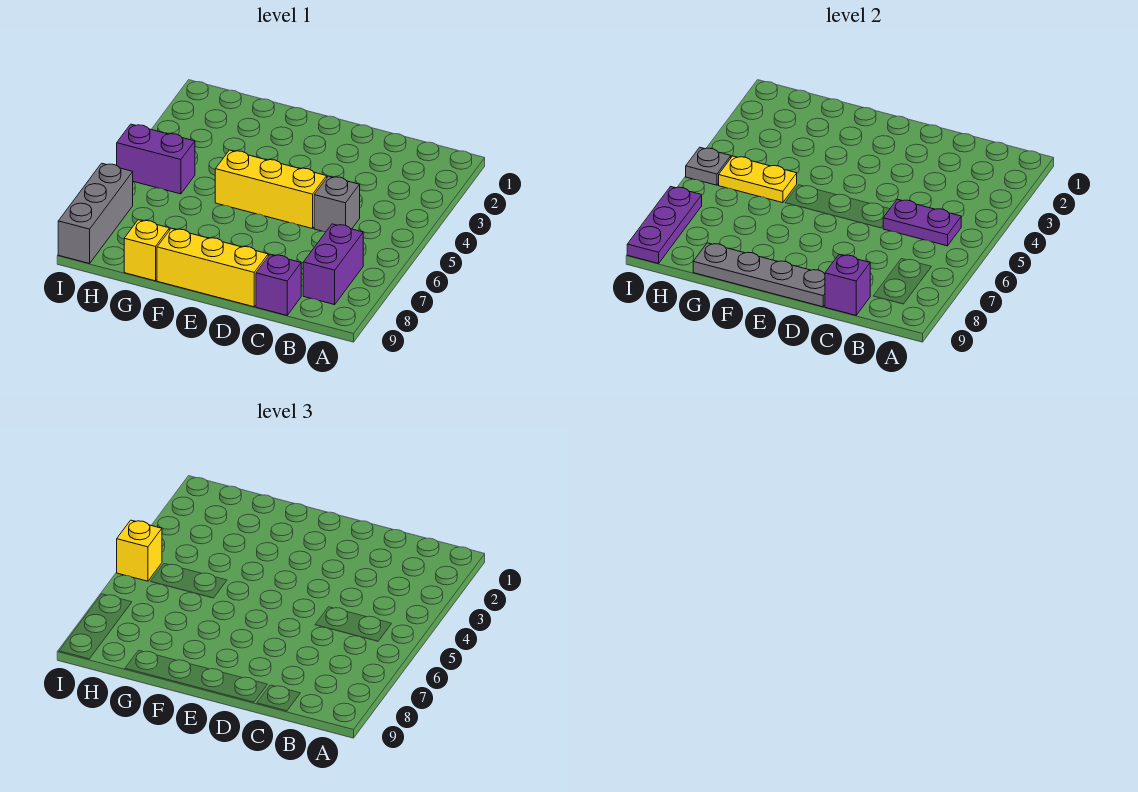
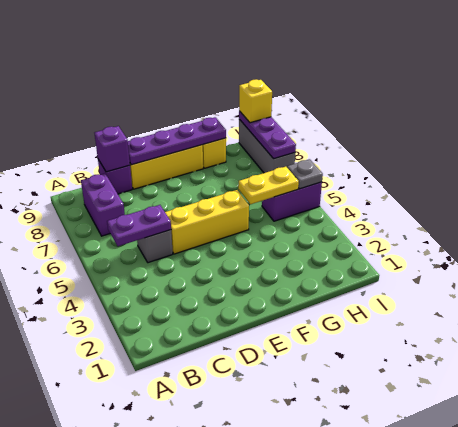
grey 1x4 plate [693,243,825,307] -> purple 1x4 plate [128,117,226,165]
yellow 1x1 brick [117,520,162,581] -> yellow 1x1 brick moved to [239,79,272,123]

